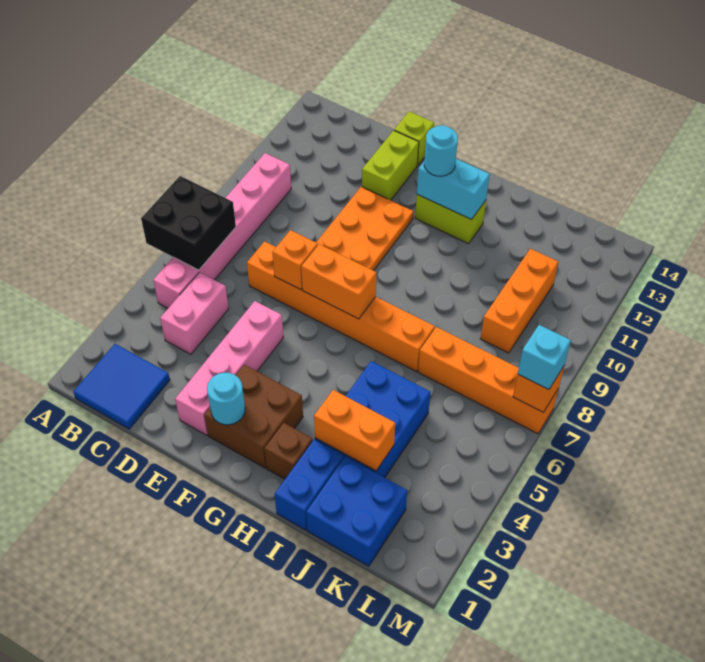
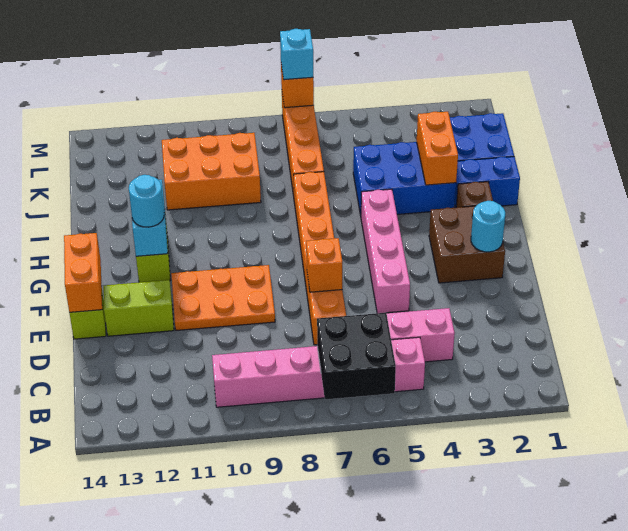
blue 2x2 tile [73,344,170,429] -> none
pink 1x4 brick [175,301,283,435] -> pink 1x4 brick turned to [361,189,410,313]
orange 1x2 brick [301,244,376,319] -> orange 1x2 brick moved to [64,233,102,312]
orange 1x3 brick [481,249,558,353] -> orange 2x3 brick [162,133,261,210]

